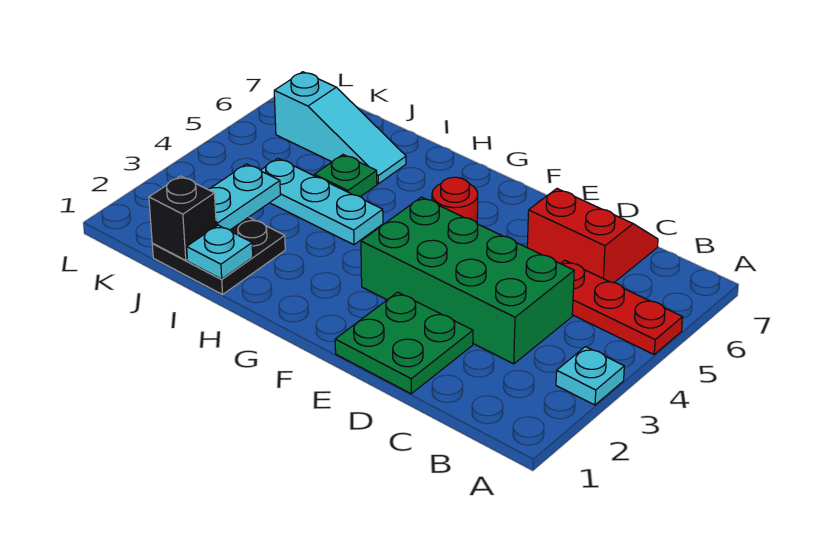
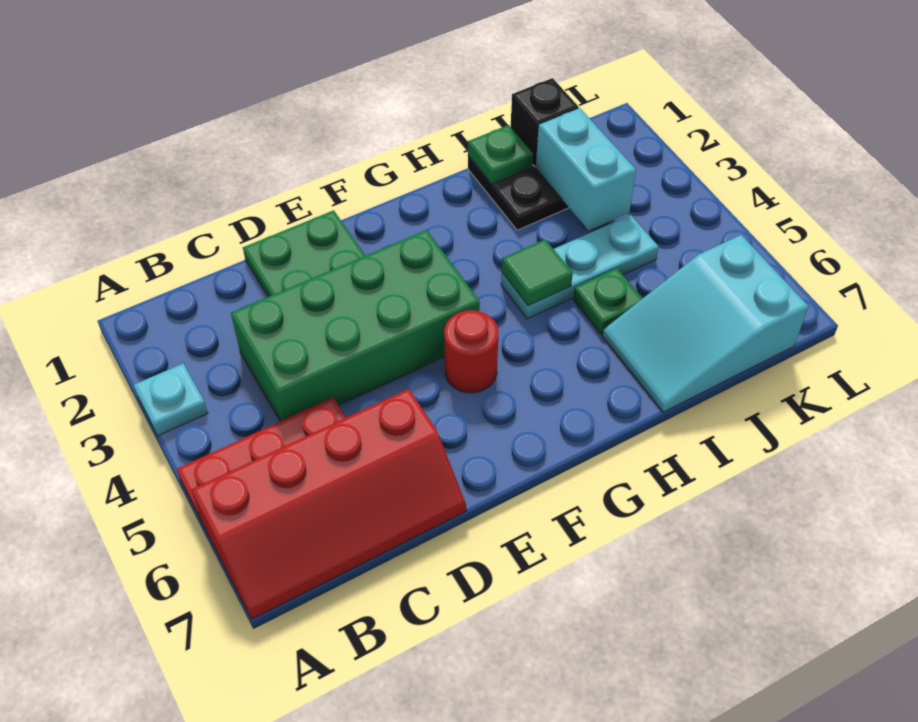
red 2x2 slope [527,189,658,283] -> red 2x4 slope [192,389,466,619]
none -> green 1x1 tile [502,239,573,306]
cyan 1x1 plate [187,225,253,279] -> green 1x1 plate [468,125,533,184]
cyan 1x3 slope [274,72,406,184] -> cyan 2x3 slope [602,235,808,412]
cyan 1x2 plate [208,164,280,230] -> cyan 1x2 brick [536,108,636,230]

